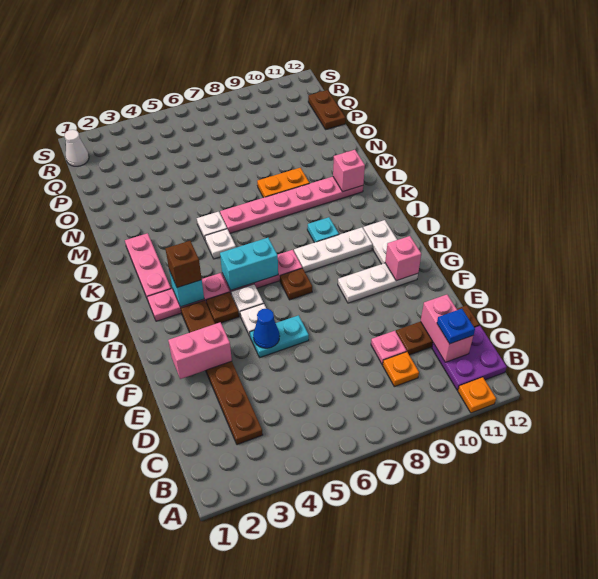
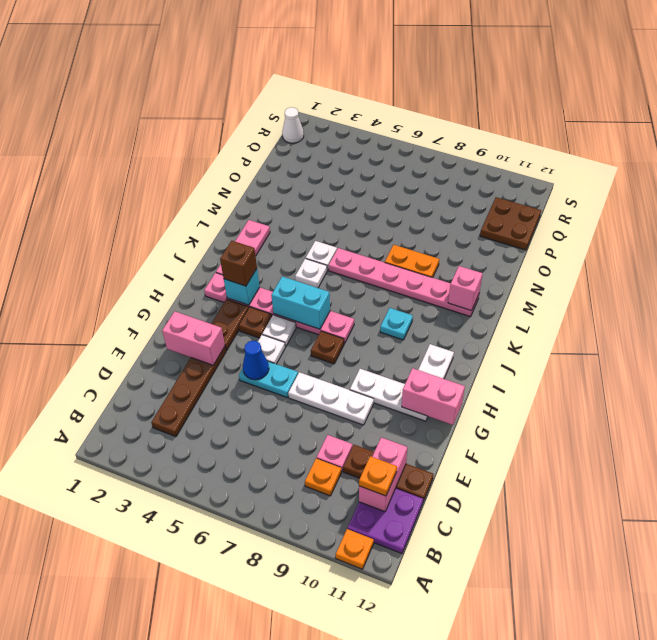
blue 1x1 plate [437,309,475,344] -> orange 1x1 plate [359,456,397,496]
pink 1x1 brick [385,236,421,281] -> pink 1x2 brick [402,368,465,425]
white 1x3 plate [294,227,372,272] -> white 1x3 plate moved to [288,372,374,425]
brown 1x2 plate [308,90,345,129] -> brown 2x2 plate [480,197,541,250]

